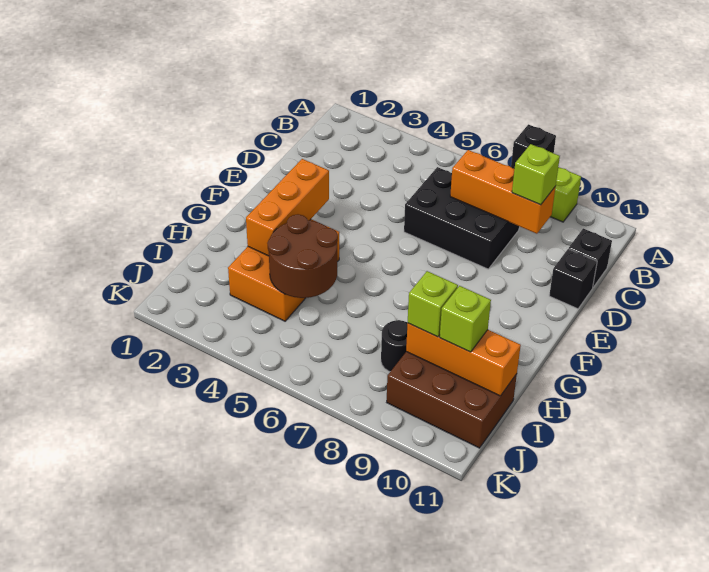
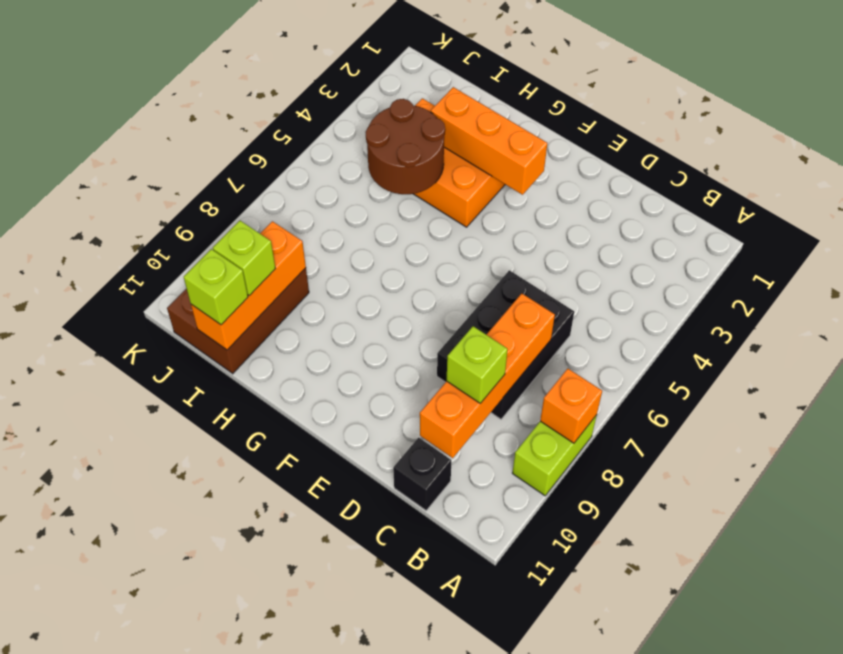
black 1x1 brick [511,124,556,169] -> orange 1x1 brick [540,369,602,443]
orange 1x3 brick [450,150,556,234] -> orange 1x4 brick [420,294,555,458]
black 1x1 brick [549,249,597,309] -> none
black 1x1 round brick [381,320,408,372] -> none
lime 1x1 brick [408,271,458,337] -> lime 1x1 brick moved to [184,249,248,325]

